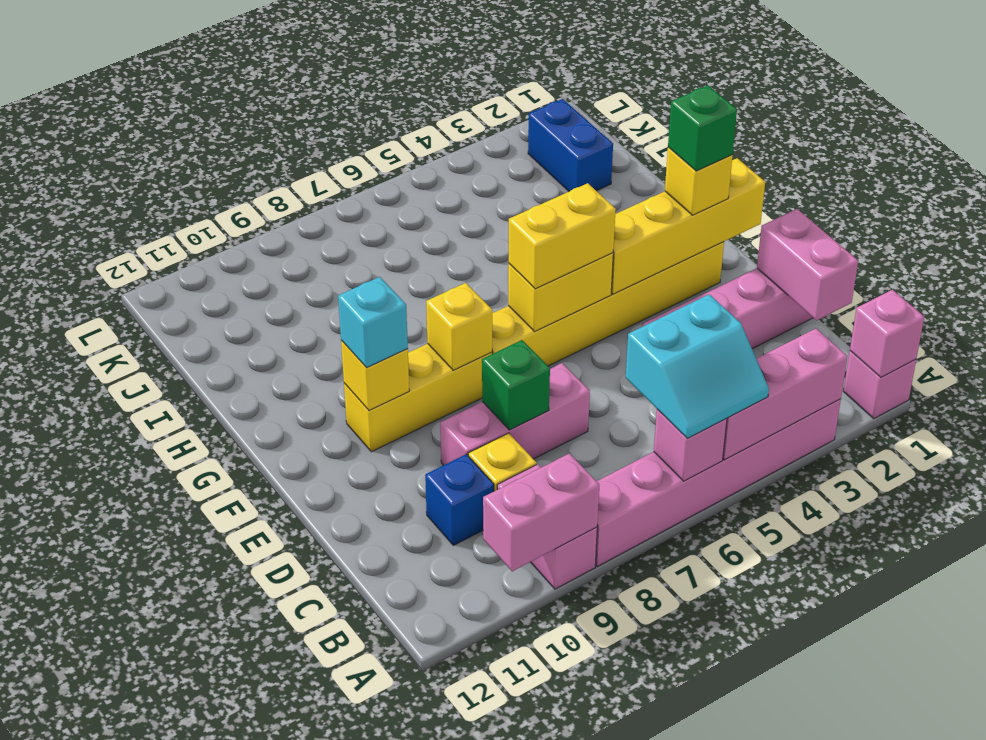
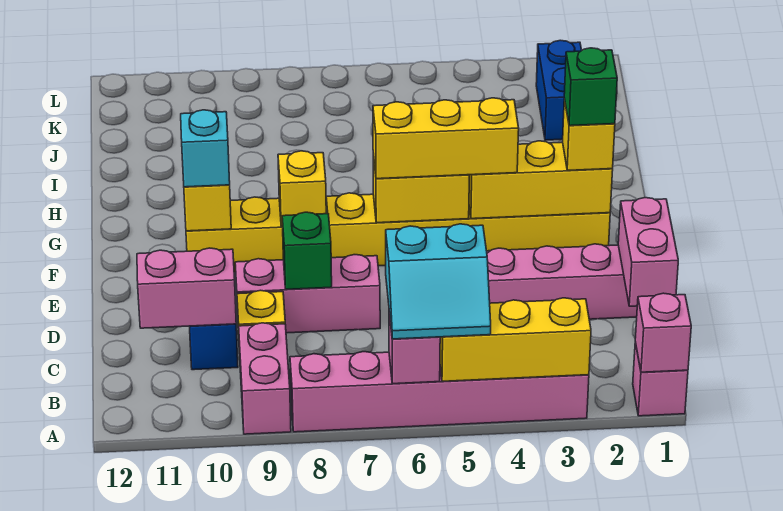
pink 1x3 brick [723,329,848,460] -> yellow 1x3 brick [440,298,591,381]
pink 1x2 brick [483,453,599,571] -> pink 1x2 brick moved to [137,248,236,328]
yellow 1x4 brick [611,158,765,294] -> yellow 1x3 brick [469,141,613,219]
yellow 1x2 brick [509,183,616,289] -> yellow 1x3 brick [373,98,519,179]

